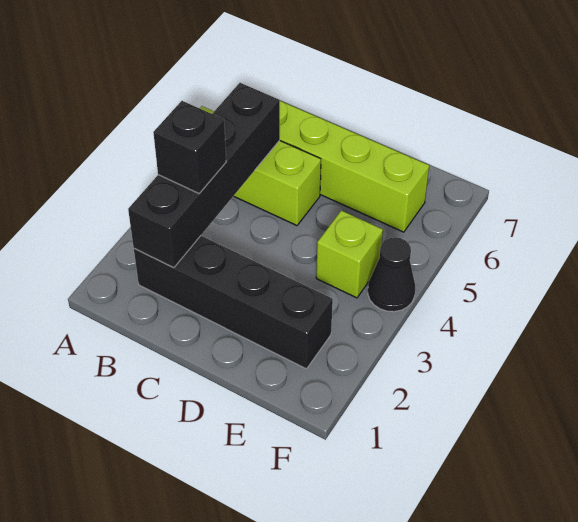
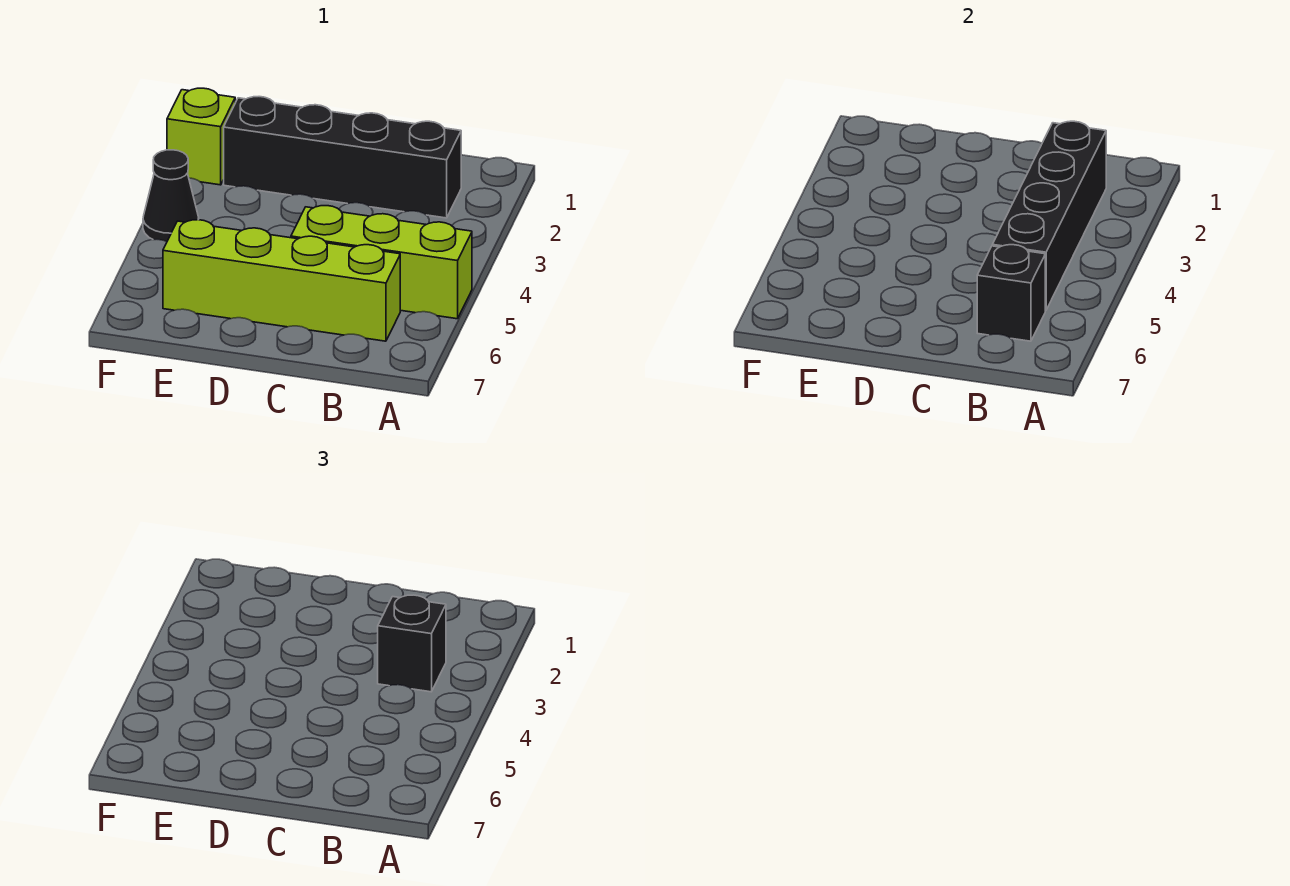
none -> black 1x1 brick [977,245,1045,341]
lime 1x1 brick [316,210,383,298] -> lime 1x1 brick moved to [167,88,235,185]

